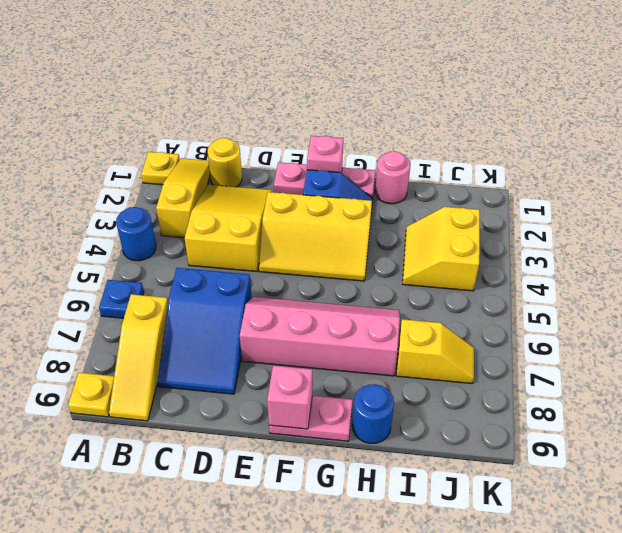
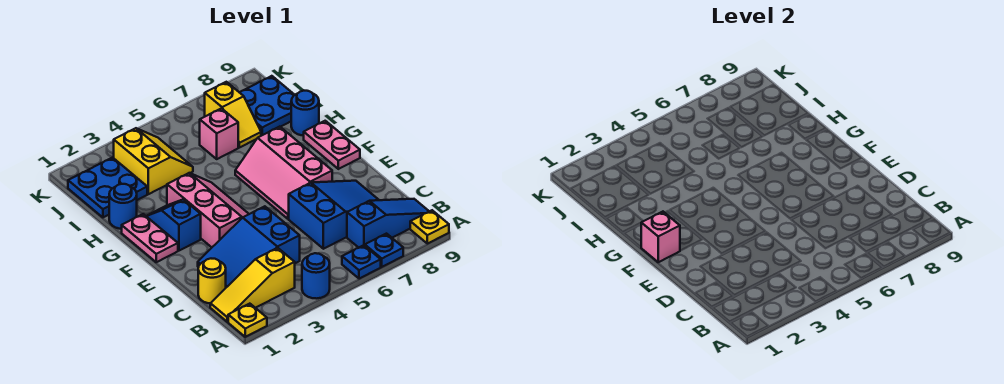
none -> blue 1x1 plate [365,234,403,267]
yellow 1x3 slope [109,294,168,421] -> blue 1x3 slope [347,199,429,248]
yellow 2x3 slope [185,185,272,272] -> blue 2x3 slope [198,206,300,287]
pink 1x3 plate [274,162,375,198] -> pink 1x2 plate [122,214,178,262]
yellow 2x3 slope [259,192,372,281] -> pink 2x3 slope [167,173,249,247]
pink 2x4 slope [240,297,400,376] -> pink 2x3 slope [235,127,332,219]
pink 1x1 brick [267,366,312,429] -> pink 1x1 brick moved to [200,108,238,159]
pink 1x1 round brick [375,151,410,204] -> blue 1x1 round brick [109,184,137,229]
none -> blue 2x2 plate [68,157,147,217]
yellow 2x2 slope [403,207,480,291] -> yellow 2x2 slope turned to [114,128,193,194]
yellow 1x2 slope [396,319,474,384] -> yellow 1x2 slope turned to [205,82,261,148]
none -> blue 2x2 plate [240,76,294,136]

